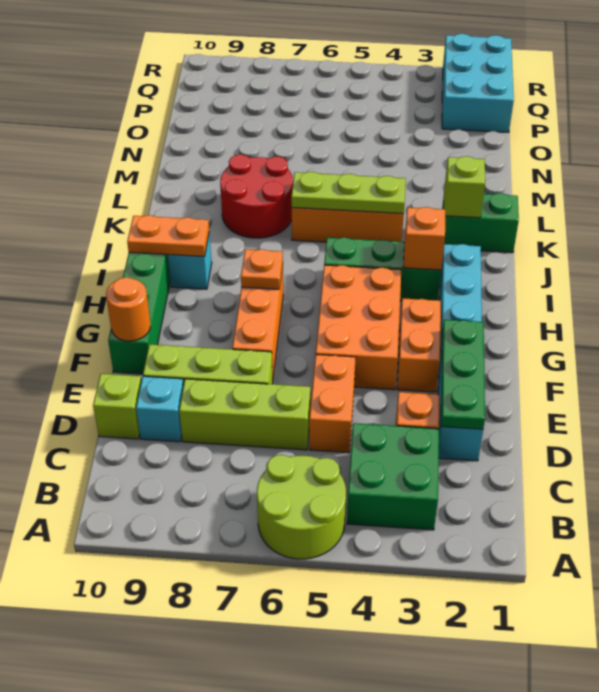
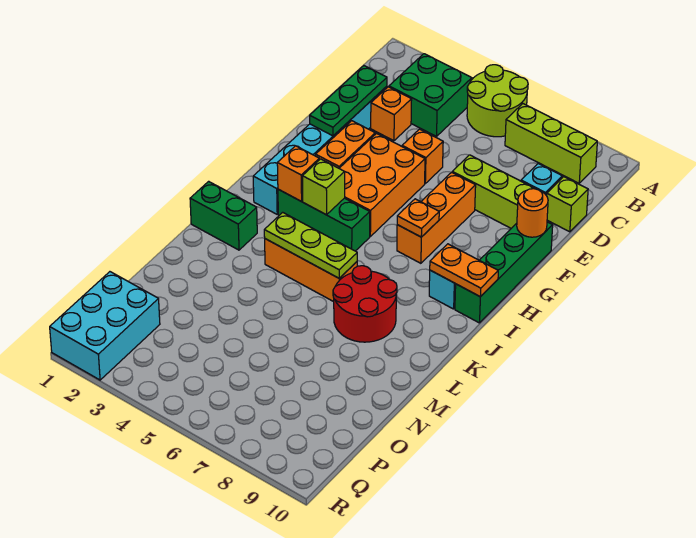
orange 1x2 brick [309,354,356,453] -> orange 1x1 brick [402,129,443,183]
lime 1x3 brick [179,379,310,450] -> lime 1x3 brick moved to [505,104,597,183]
lime 1x1 brick [444,156,485,218] -> lime 1x1 brick moved to [302,159,345,215]

